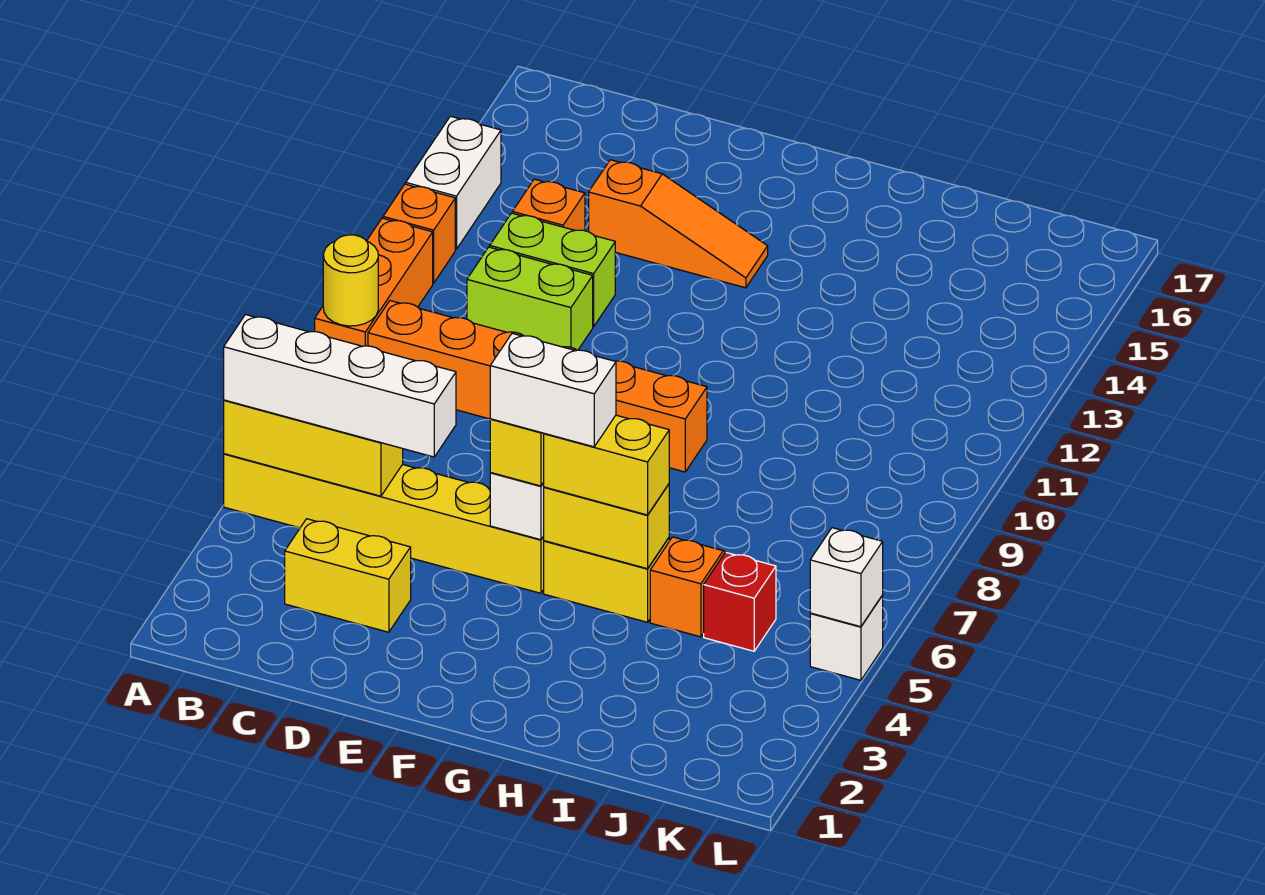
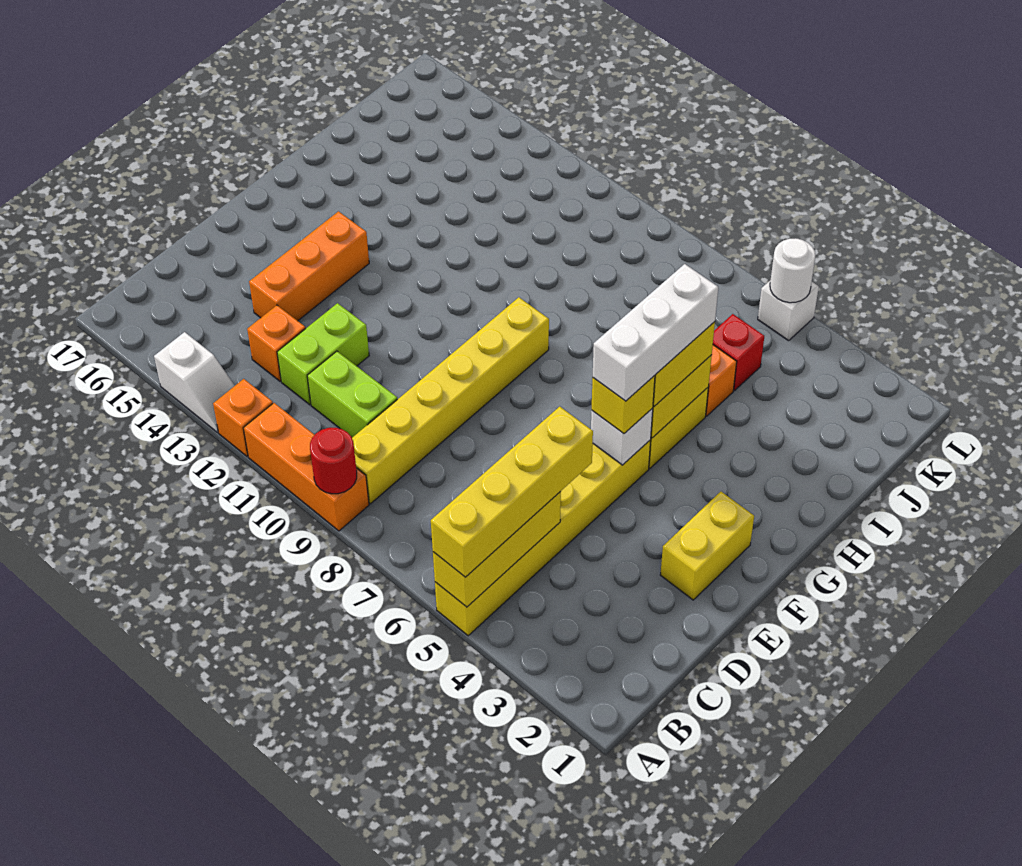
white 1x4 brick [224,315,456,457] -> yellow 1x4 brick [431,407,593,577]
yellow 1x1 round brick [323,235,378,326] -> red 1x1 round brick [310,428,357,494]
white 1x2 brick [406,116,501,249] -> white 1x2 slope [154,332,235,432]
orange 1x6 brick [368,301,707,472] -> yellow 1x6 brick [352,297,549,504]
yellow 1x2 brick [285,519,411,632] -> yellow 1x2 brick moved to [660,492,754,600]
lime 1x2 brick [467,247,593,350] -> lime 1x2 brick turned to [307,351,397,438]
orange 1x3 slope [589,160,768,288] -> orange 1x3 brick [249,212,369,321]
white 1x2 brick [490,333,616,447] -> white 1x3 brick [593,264,718,401]
white 1x1 brick [810,528,883,627] -> white 1x1 round brick [770,239,815,303]

